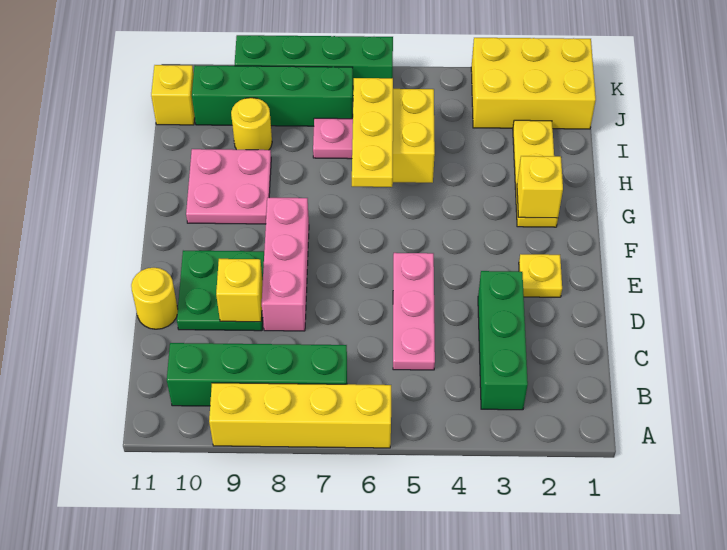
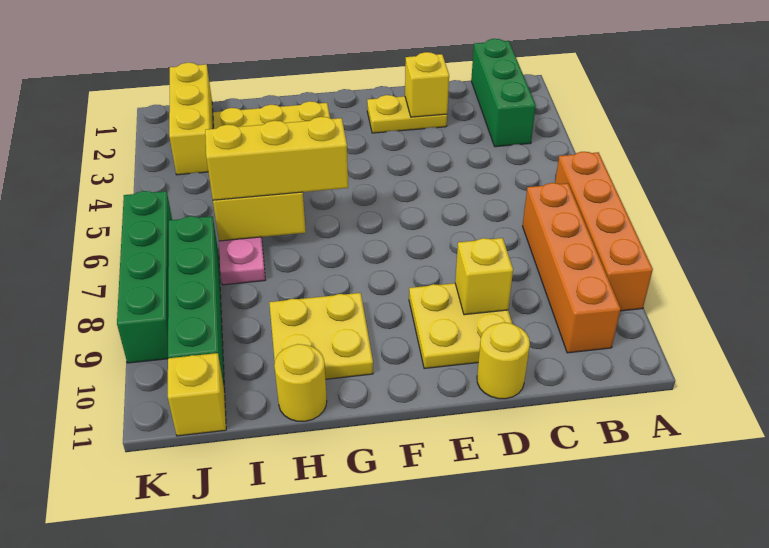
yellow 1x4 brick [209,383,391,448] -> orange 1x4 brick [555,152,653,311]
green 1x3 brick [478,271,528,410] -> green 1x3 brick turned to [471,39,536,147]
green 1x4 brick [167,343,347,406] -> orange 1x4 brick [523,183,620,353]
pink 1x3 plate [393,253,435,370] -> none
pink 1x3 brick [262,198,309,331] -> none
green 2x2 plate [177,251,264,331] -> yellow 2x2 plate [409,283,512,369]
yellow 1x1 plate [519,254,562,297] -> yellow 1x2 plate [367,95,447,133]
yellow 1x1 brick [517,156,563,218] -> yellow 1x1 brick moved to [405,52,449,117]
yellow 1x3 plate [352,78,393,187] -> yellow 1x3 brick [205,117,348,200]
pink 2x2 plate [186,149,271,224] -> yellow 2x2 plate [269,293,373,379]
yellow 1x1 round brick [231,98,272,150] -> yellow 1x1 round brick moved to [274,344,327,421]
yellow 2x3 brick [471,38,596,129] -> yellow 1x3 brick [169,63,213,175]

